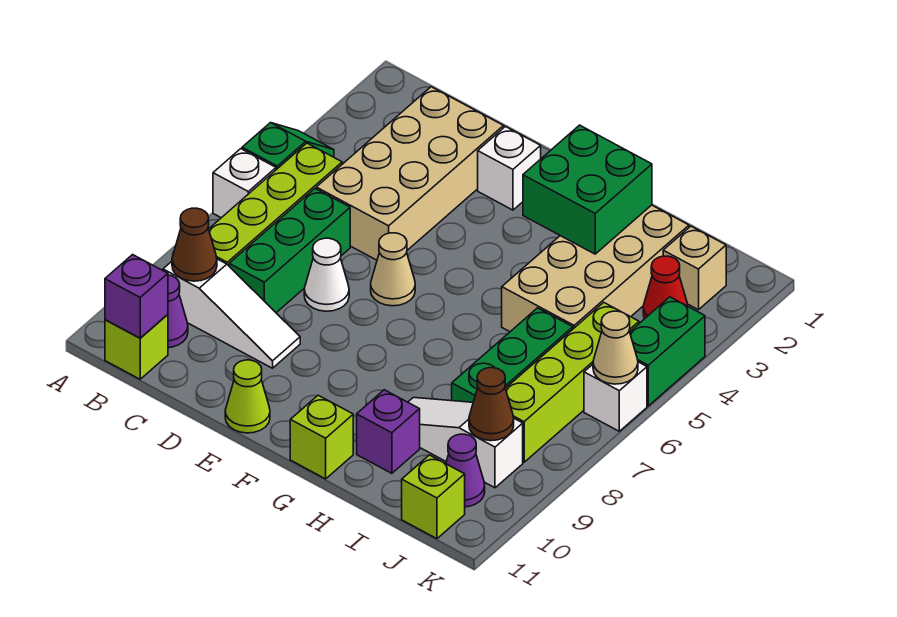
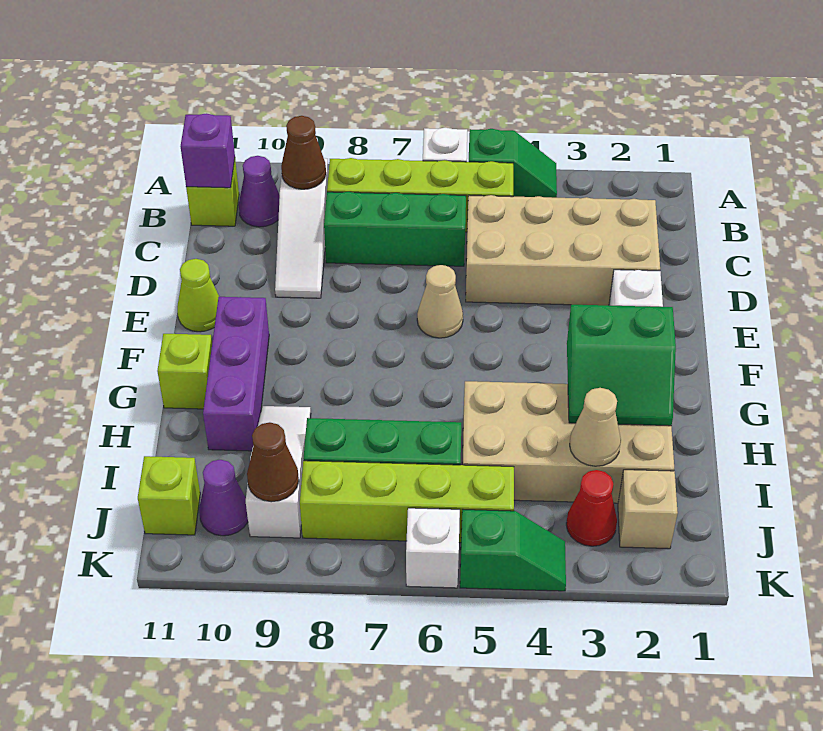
white 1x1 cone [304,238,349,311] -> none
green 2x2 brick [523,125,652,254] -> green 2x2 slope [567,305,676,426]
purple 1x1 brick [357,390,420,473] -> purple 1x3 brick [203,297,269,451]
green 1x2 brick [630,297,705,406] -> green 1x2 slope [460,510,566,591]
tan 1x1 cone [593,311,638,384] -> tan 1x1 cone moved to [570,388,621,466]

